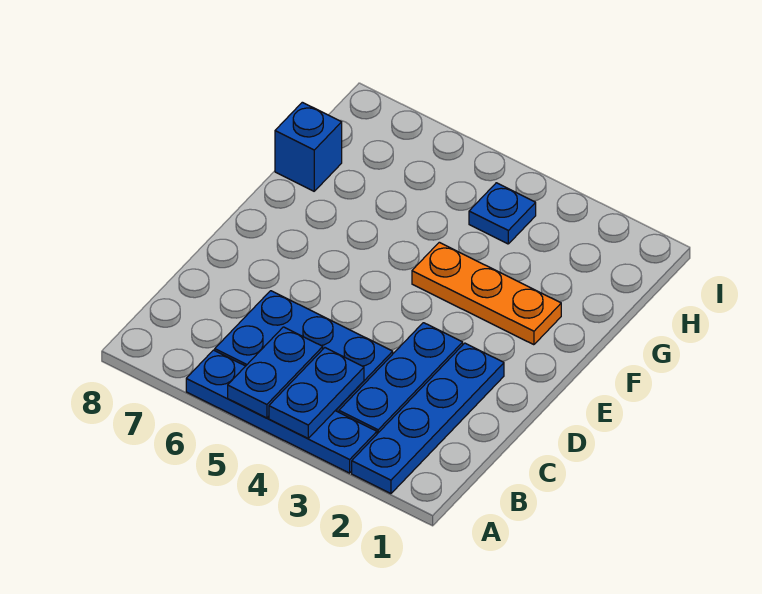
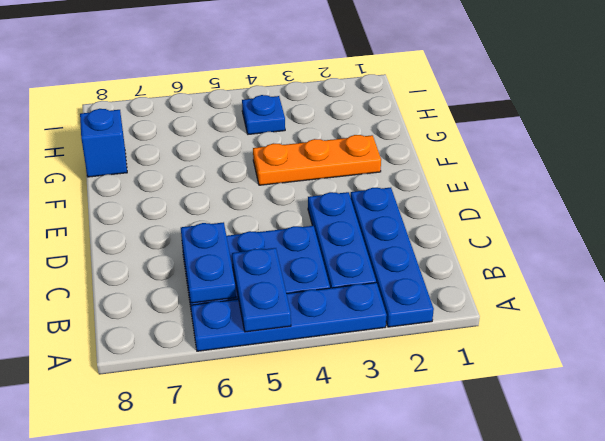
blue 1x2 plate [269,348,364,438] -> blue 1x2 plate moved to [181,222,236,303]

